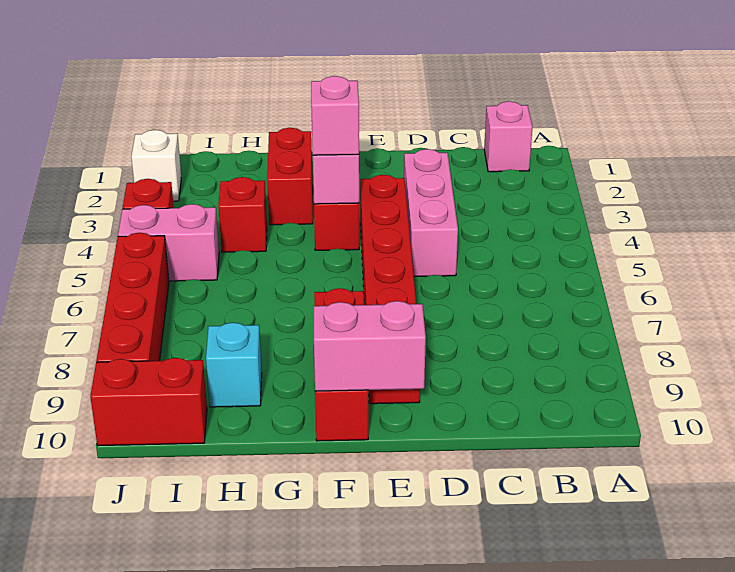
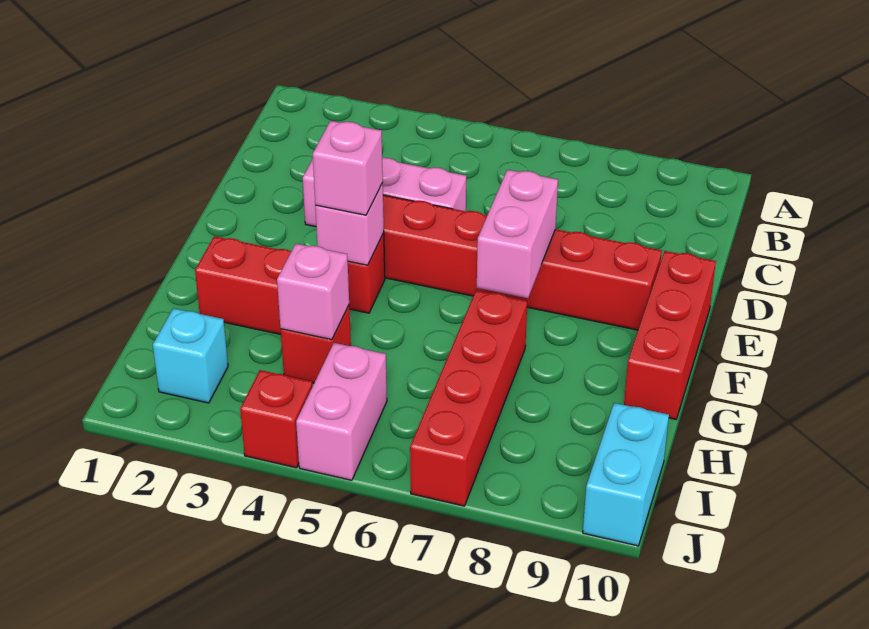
pink 1x1 brick [484,101,532,172] -> pink 1x1 brick moved to [277,244,349,340]
pink 1x2 brick [314,301,426,391] -> pink 1x2 brick moved to [477,170,558,298]
red 1x3 brick [314,288,368,441] -> red 1x3 brick turned to [624,251,716,419]
cyan 1x1 brick [206,323,262,407] -> cyan 1x1 brick moved to [153,308,228,403]
red 1x2 brick [90,358,207,446] -> cyan 1x2 brick [583,403,669,546]
white 1x1 brick [131,130,181,201] -> none
red 1x4 brick [96,233,169,362] -> red 1x4 brick turned to [410,290,527,506]

